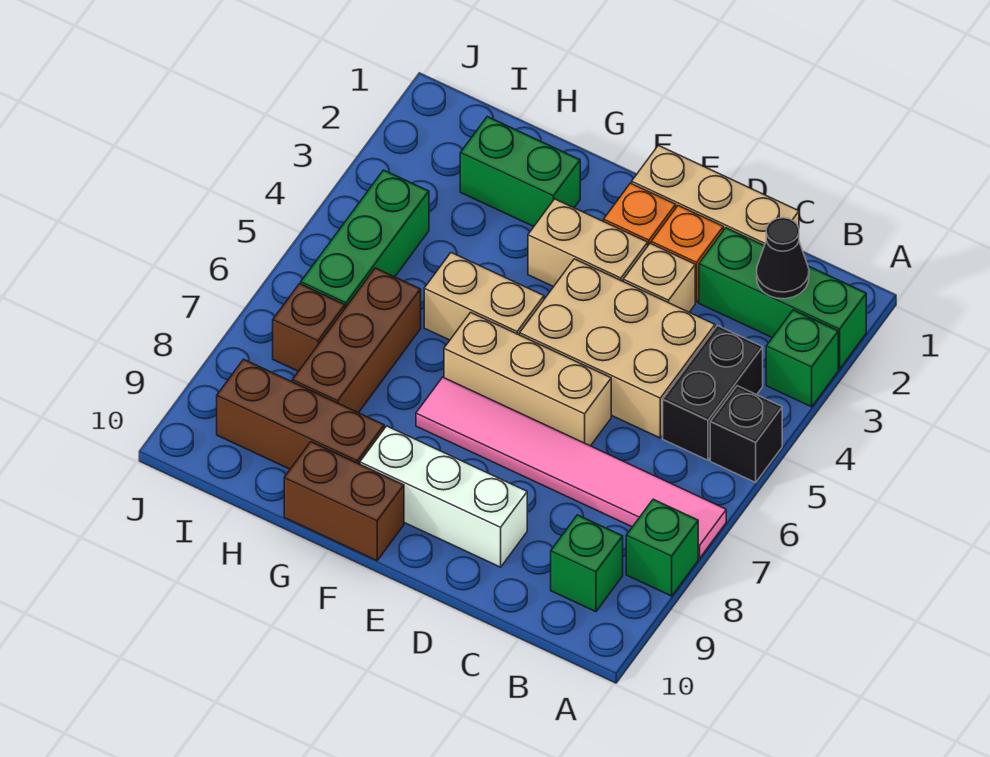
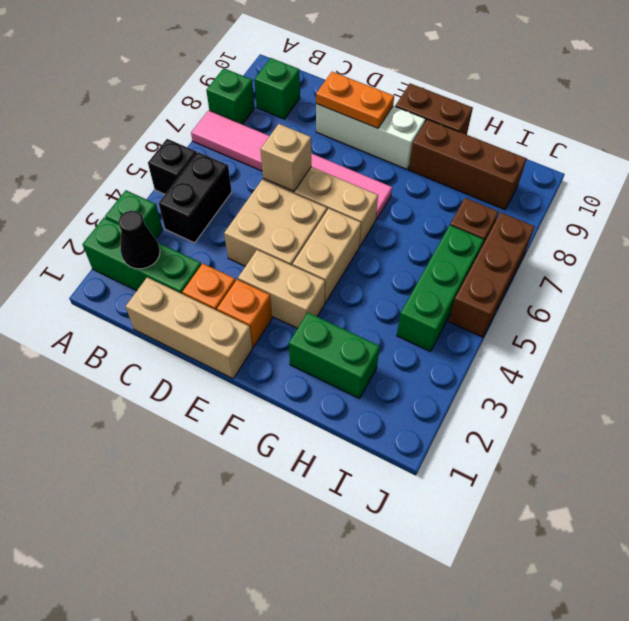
tan 2x3 brick [520,259,715,438] -> tan 2x2 brick [224,180,327,266]
tan 1x1 brick [623,243,695,312] -> tan 1x1 brick moved to [261,124,311,191]
none -> orange 1x2 plate [316,72,394,128]
tan 1x2 brick [424,253,544,340] -> tan 1x2 brick turned to [292,209,361,303]
brown 1x3 brick [292,268,421,413] -> brown 1x3 brick moved to [449,212,535,337]

